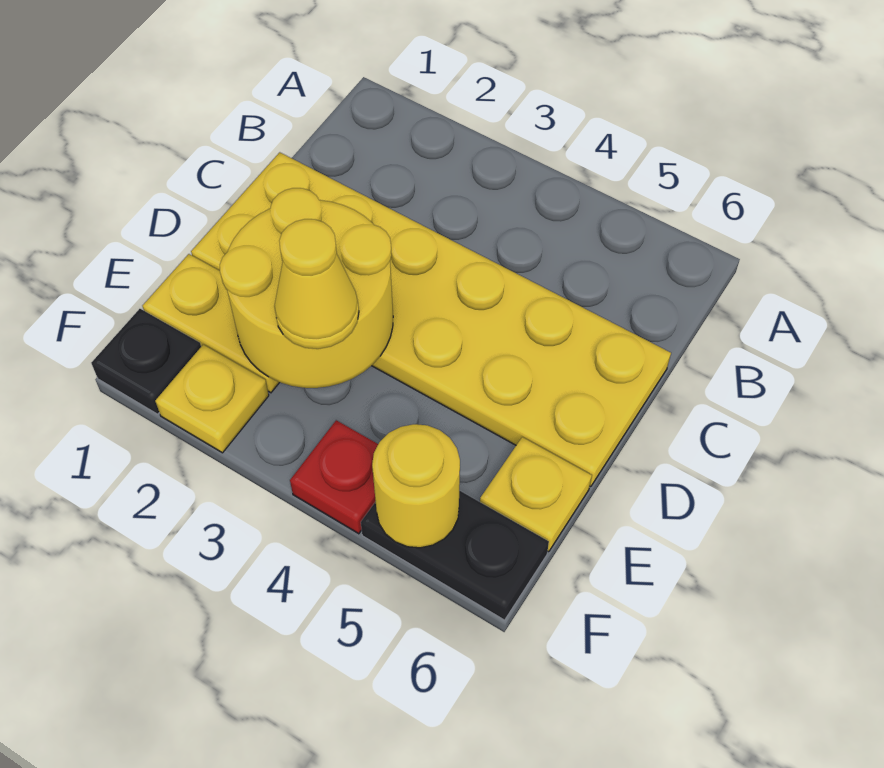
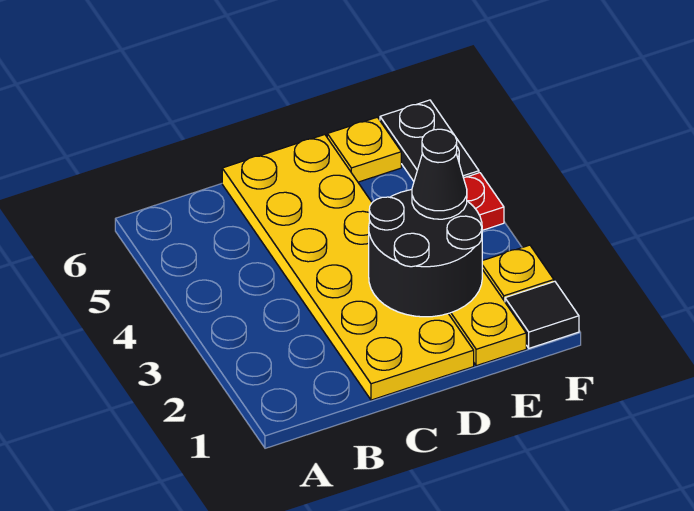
yellow 2x2 round brick [220,188,393,388] -> black 2x2 round brick [369,190,482,317]
yellow 1x1 cone [274,219,359,349] -> black 1x1 cone [412,129,467,219]
black 1x1 plate [91,309,201,414] -> black 1x1 tile [505,281,579,348]
yellow 1x1 round brick [372,424,460,548] -> none

